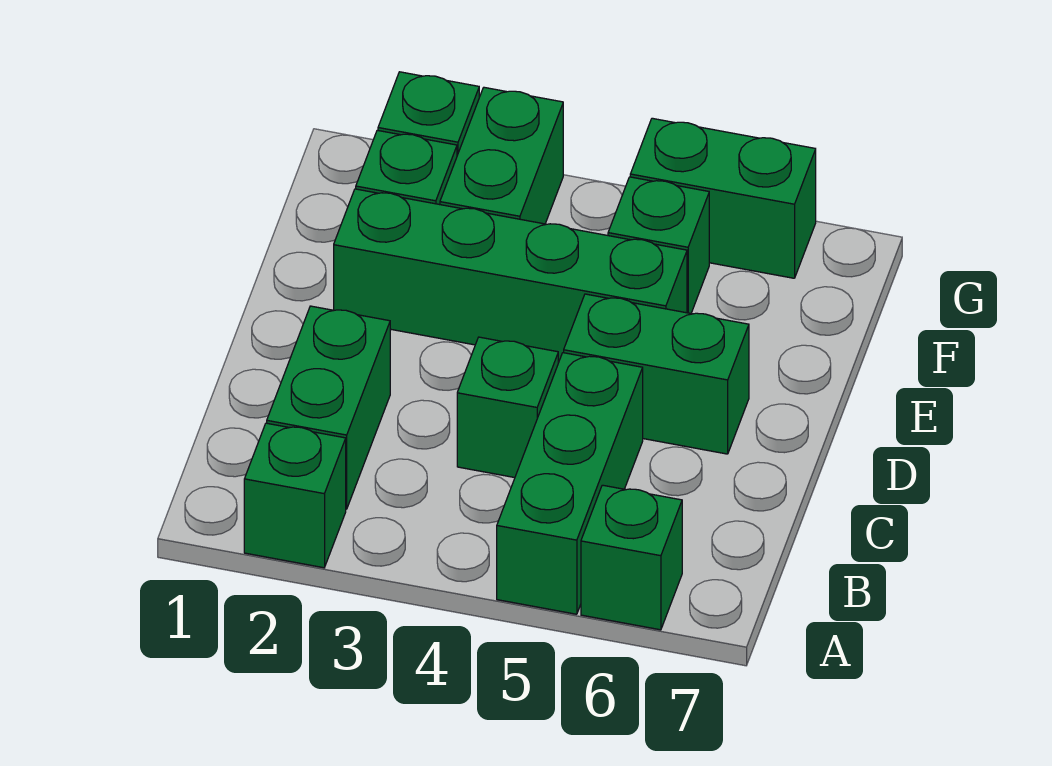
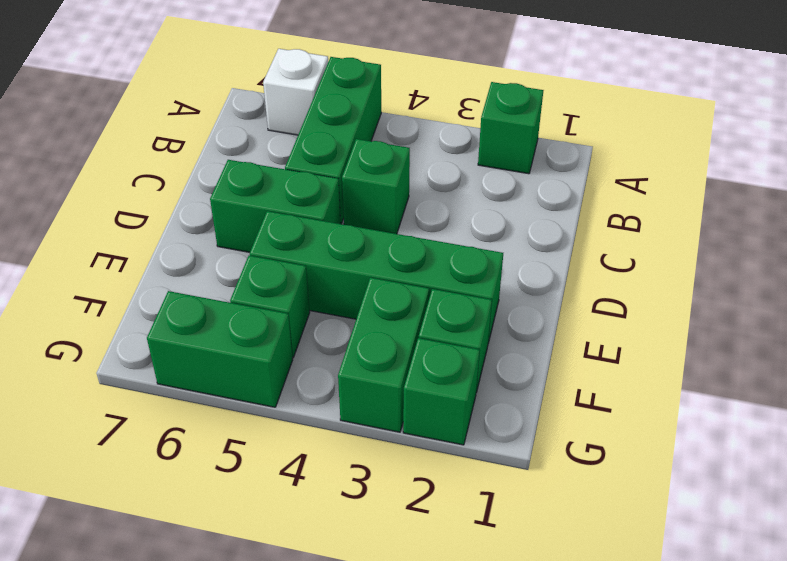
green 1x1 brick [581,485,682,630] -> white 1x1 brick [263,49,328,135]
green 1x2 brick [267,306,390,509] -> none

